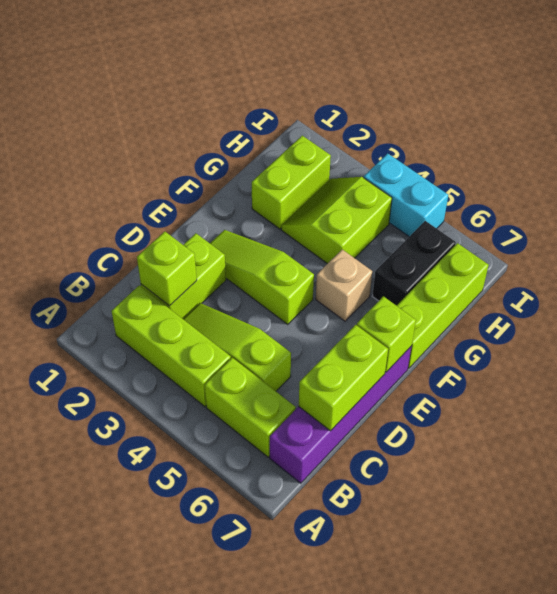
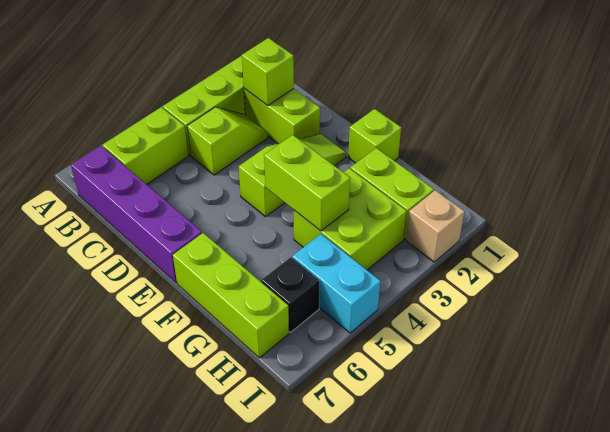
lime 1x3 slope [183,303,291,391] -> lime 1x2 slope [187,107,268,175]
lime 1x2 brick [299,325,388,431] -> lime 1x2 brick moved to [264,135,350,231]
lime 1x1 brick [357,296,416,372] -> lime 1x1 brick moved to [348,109,401,163]
tan 1x1 brick [316,250,372,321] -> tan 1x1 brick moved to [406,190,464,262]
lime 2x2 slope [281,177,392,264] -> lime 2x2 brick [294,168,407,270]
black 1x2 brick [372,221,456,306] -> black 1x1 brick [261,257,319,332]
cyan 1x2 brick [364,153,448,237] -> cyan 1x2 brick turned to [292,234,380,333]

